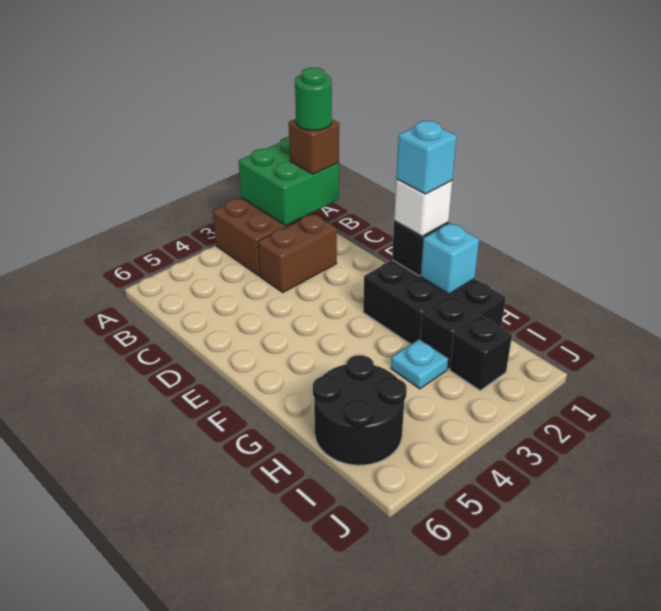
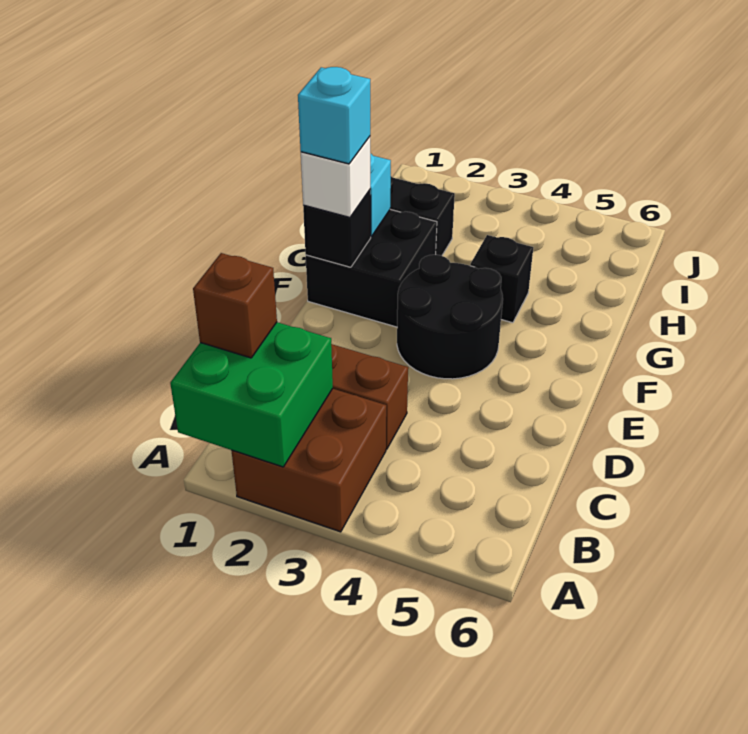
green 1x1 round brick [295,68,332,130] -> none
cyan 1x1 plate [391,339,448,389] -> none
black 2x2 round brick [313,355,407,465] -> black 2x2 round brick moved to [397,255,503,379]
black 1x1 brick [450,316,512,390] -> black 1x1 brick moved to [470,235,533,323]

